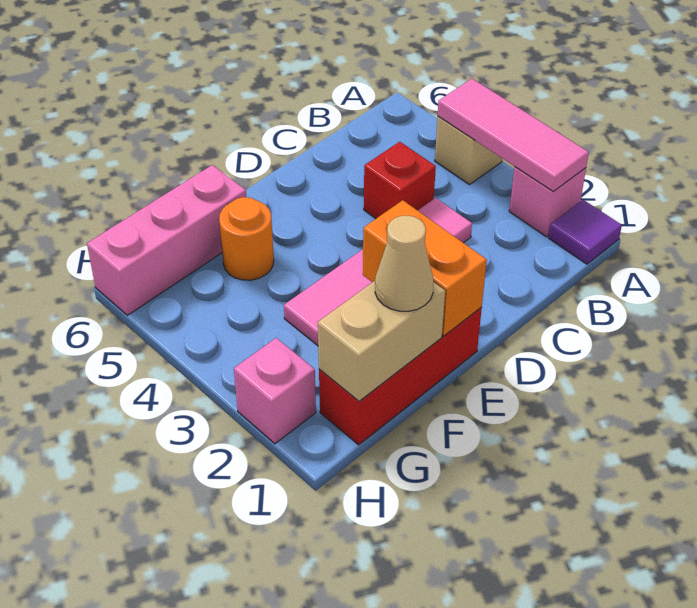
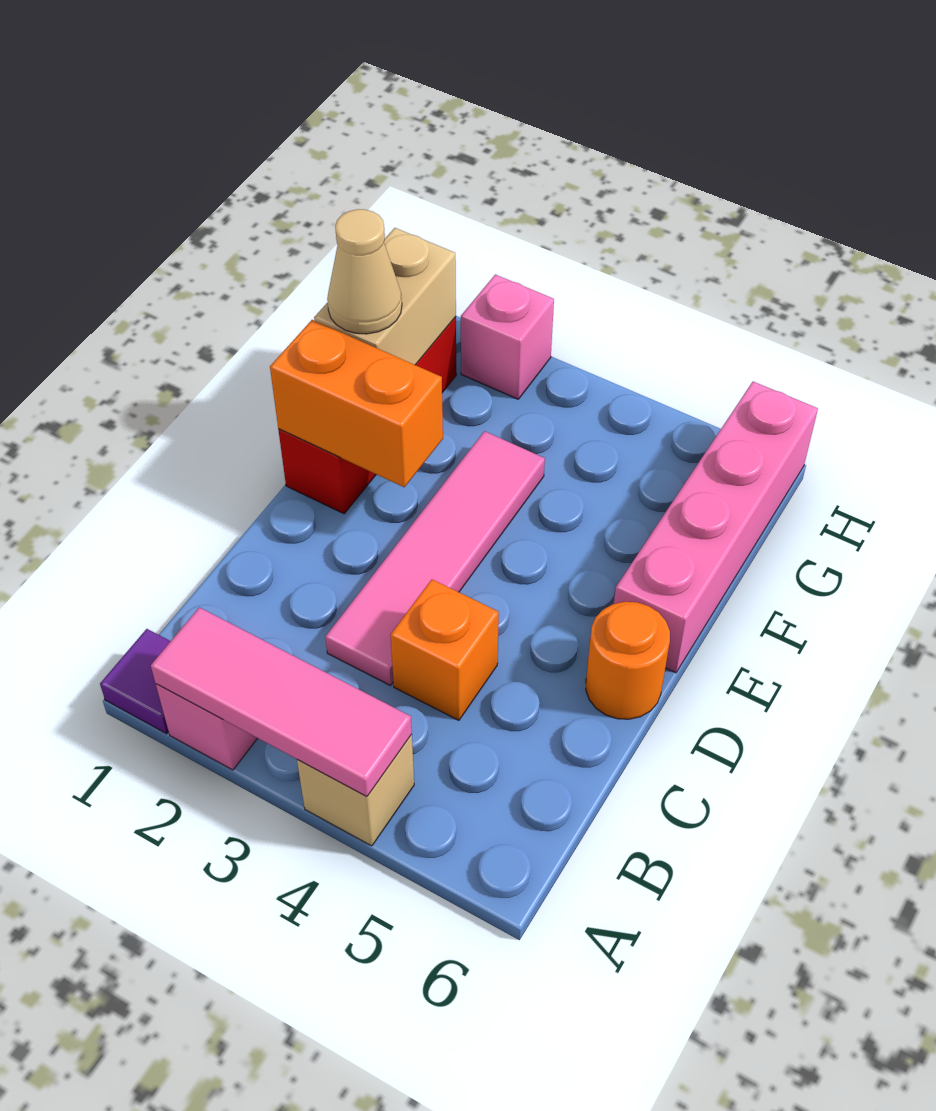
red 1x1 brick [364,142,436,219] -> orange 1x1 brick [390,579,499,720]
orange 1x1 round brick [219,197,274,280] -> orange 1x1 round brick moved to [586,602,670,719]
pink 1x3 brick [87,165,246,315] -> pink 1x4 brick [614,382,818,673]

